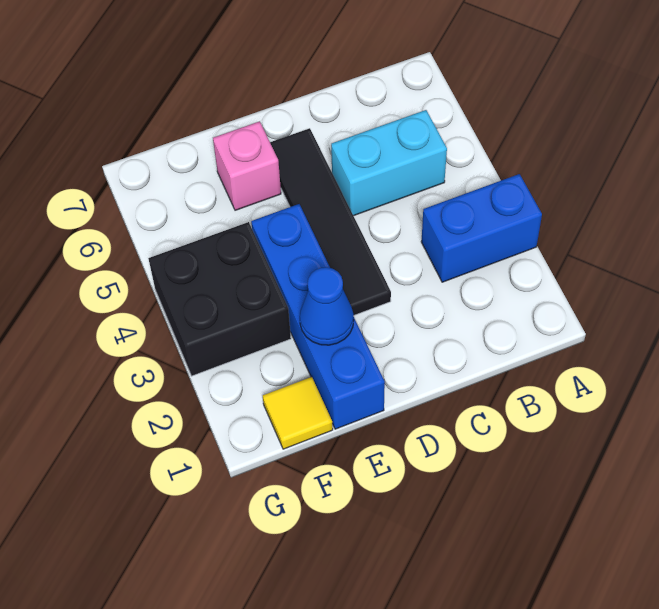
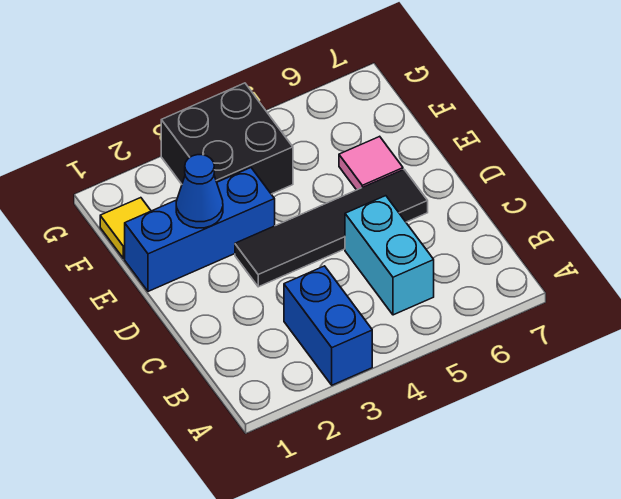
blue 1x4 brick [251,204,385,429] -> blue 1x3 brick [125,168,275,291]
pink 1x1 brick [213,121,281,210] -> pink 1x1 tile [339,136,403,190]

